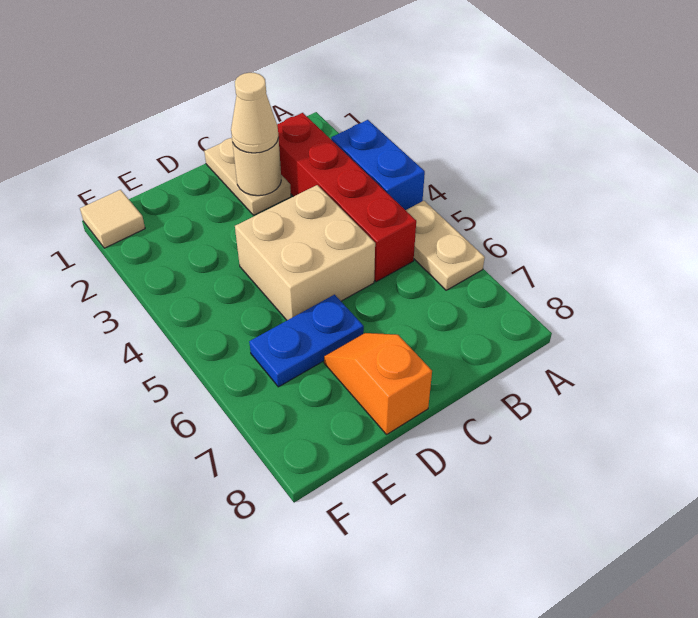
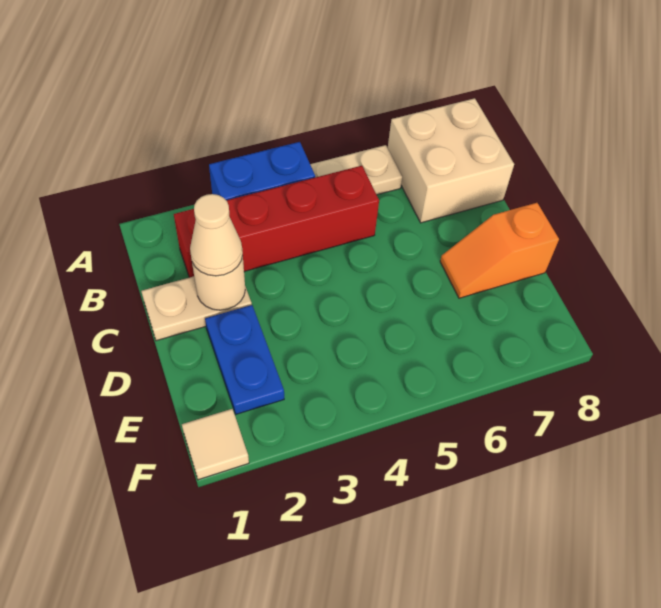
tan 2x2 brick [235,185,375,320] -> tan 2x2 brick moved to [388,98,514,223]
blue 1x2 plate [249,295,364,387] -> blue 1x2 plate moved to [205,305,284,414]

